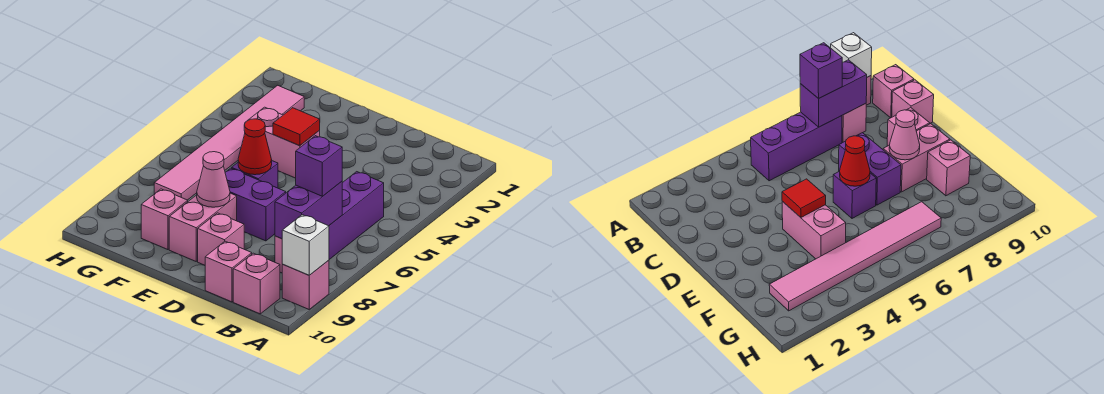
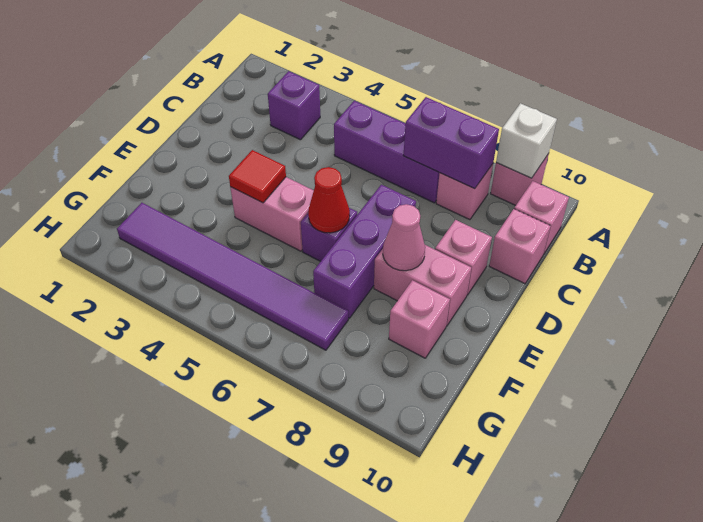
purple 1x1 brick [296,136,342,196] -> purple 1x1 brick moved to [268,71,320,140]
purple 1x2 brick [225,168,286,241] -> purple 1x3 brick [313,185,416,318]
pink 1x2 brick [245,107,320,178] -> pink 1x2 brick turned to [230,177,314,251]
pink 1x6 tile [154,85,304,200] -> purple 1x6 tile [117,203,348,350]

